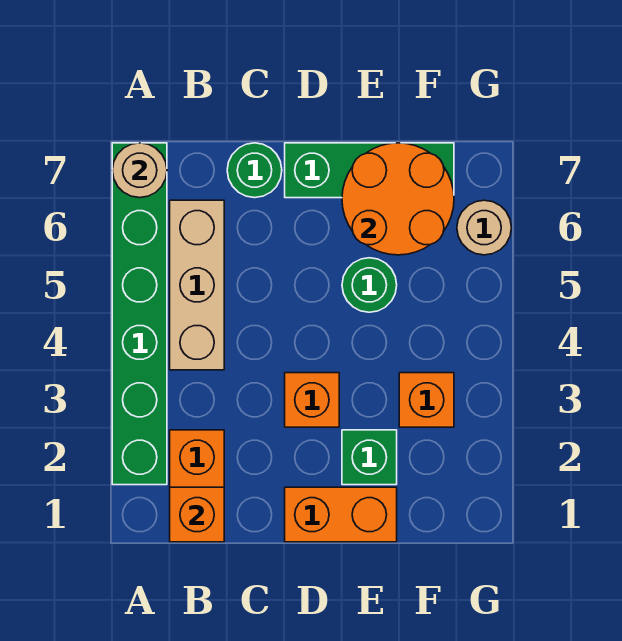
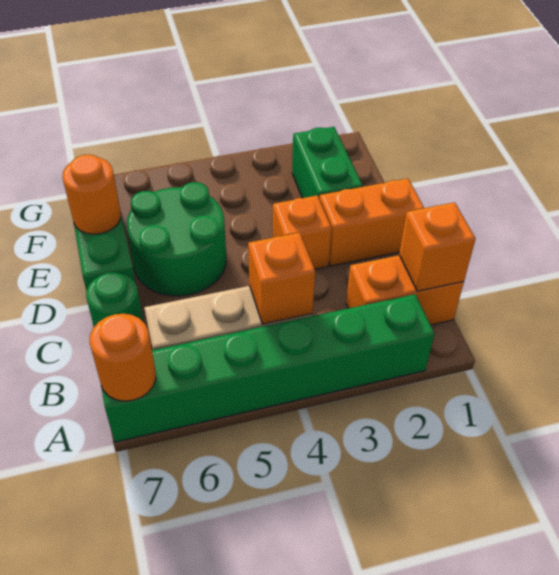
tan 1x1 round brick [112,143,167,198] -> orange 1x1 round brick [90,314,156,401]
orange 1x2 brick [285,487,397,542] -> orange 1x2 brick turned to [320,178,424,266]
green 1x1 brick [342,430,397,485] -> green 1x2 brick [292,127,363,199]
green 1x1 round brick [342,258,397,312] -> green 2x2 round brick [127,182,226,296]
orange 2x2 round brick [342,143,454,255] -> orange 1x1 round brick [62,155,121,234]
orange 1x1 brick [399,373,454,427] -> orange 1x1 brick moved to [248,232,315,324]
tan 1x1 round brick [457,200,512,255] -> none

